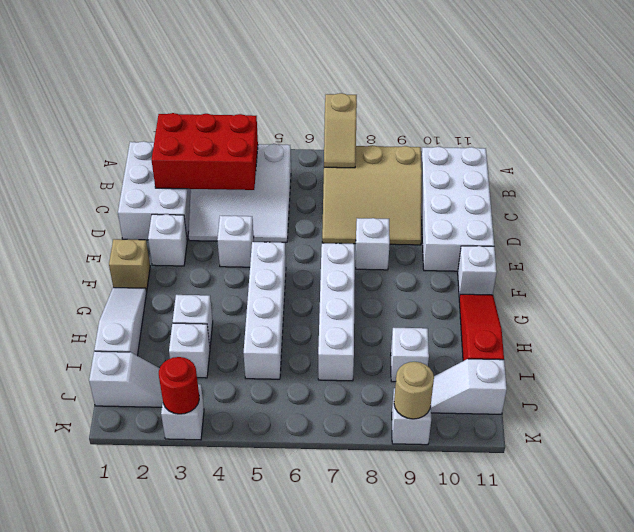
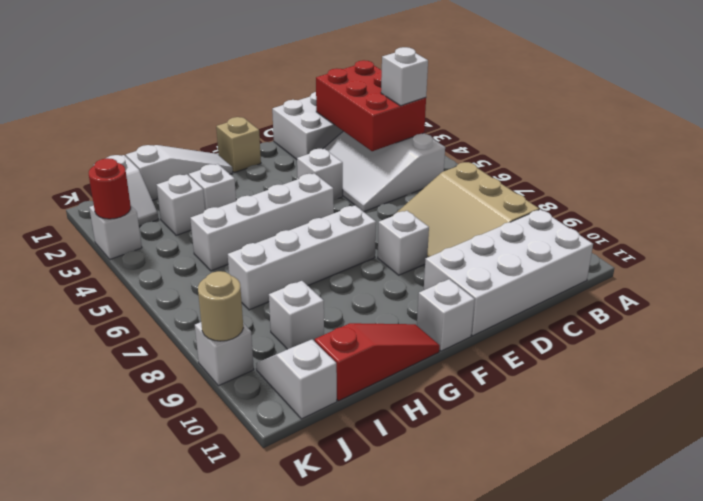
tan 1x2 slope [324,93,357,168] -> none
white 1x1 brick [148,214,187,266] -> white 1x1 brick moved to [381,47,428,106]

